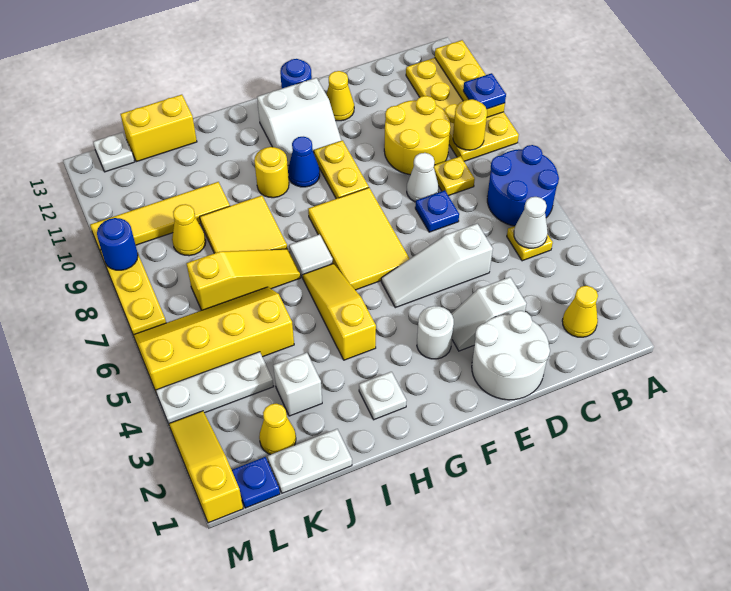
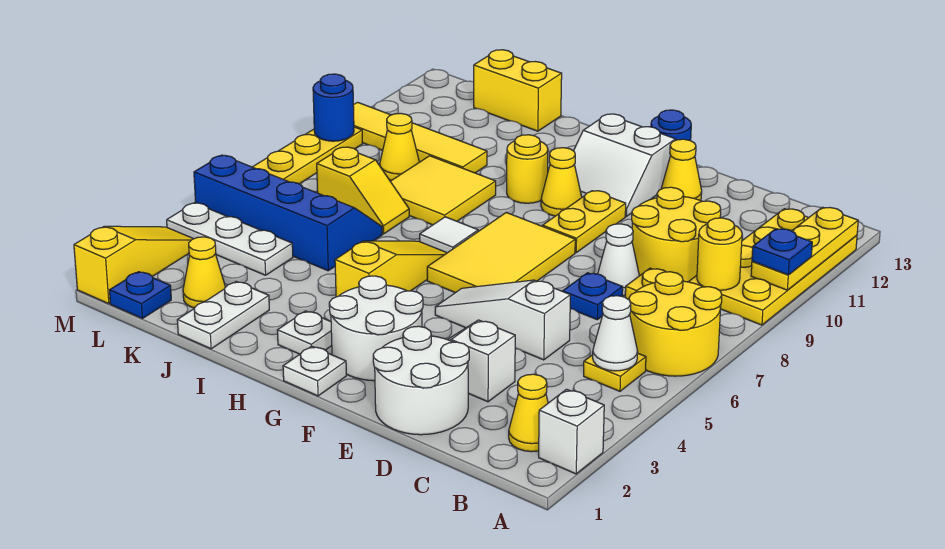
blue 2x2 round brick [487,145,559,226] -> yellow 2x2 round brick [629,272,722,376]
white 1x1 round brick [417,306,454,359] -> white 2x2 round brick [329,276,423,381]
blue 1x1 cone [288,137,320,187] -> yellow 1x1 cone [541,148,582,216]
yellow 1x3 slope [186,249,301,310] -> yellow 1x2 slope [317,147,409,234]
white 1x2 plate [267,429,352,493] -> white 1x2 plate turned to [177,282,269,349]
white 1x1 brick [273,353,322,416] -> white 1x1 brick moved to [539,389,604,474]
yellow 2x4 slope [134,287,294,394] -> blue 2x4 slope [194,155,382,271]
white 1x1 plate [93,132,134,172] -> white 1x1 plate moved to [283,346,346,396]

